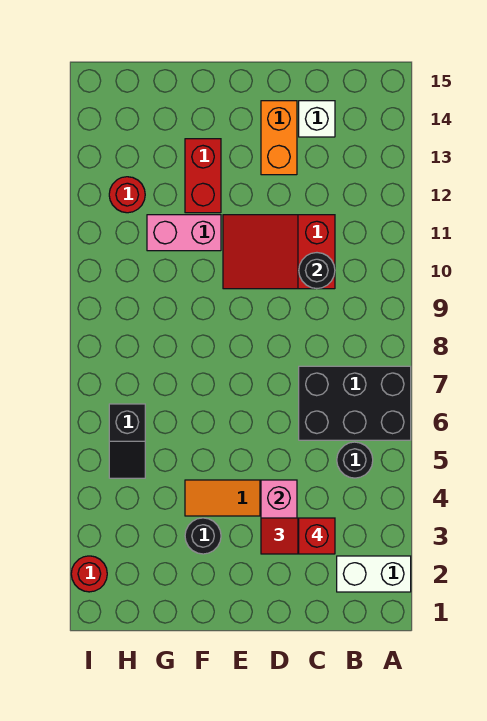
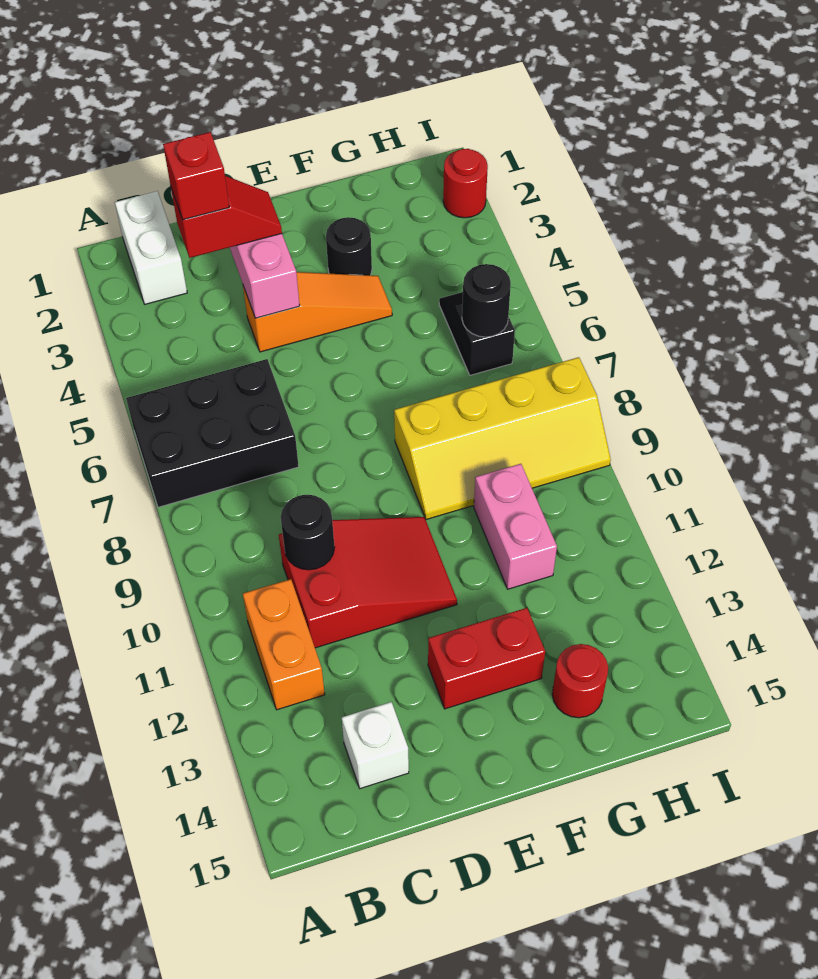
white 1x2 brick [337,556,411,592] -> white 1x2 brick turned to [115,191,187,304]
black 1x1 round brick [337,442,373,478] -> black 1x1 round brick moved to [462,264,511,337]
orange 1x2 brick [261,101,297,175] -> orange 1x2 brick moved to [243,579,325,710]
none -> yellow 2x4 slope [394,357,611,519]
pink 1x2 brick [147,215,221,251] -> pink 1x2 brick turned to [474,464,557,589]
red 1x2 brick [185,139,221,213] -> red 1x2 brick turned to [428,608,545,709]
red 1x1 round brick [109,177,145,213] -> red 1x1 round brick moved to [552,644,608,718]

